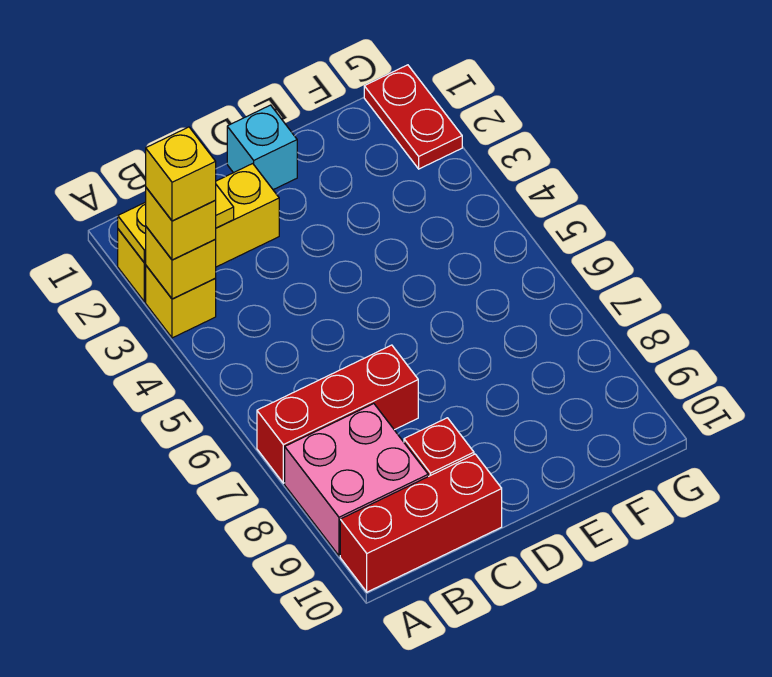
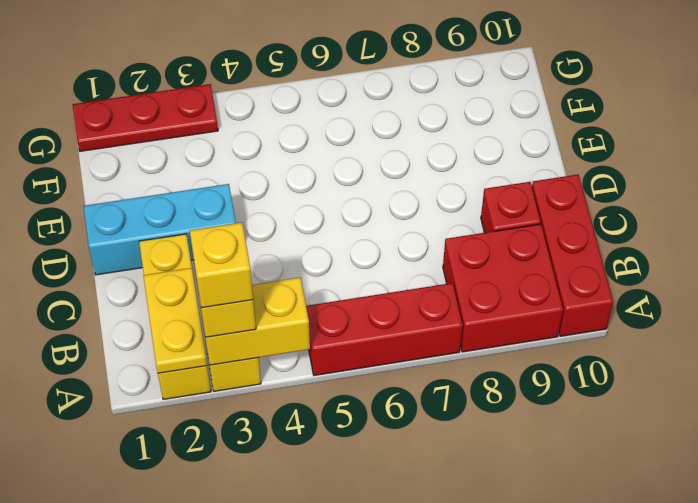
yellow 1x1 brick [145,227,216,299] -> yellow 1x2 brick [200,277,310,365]
red 1x3 brick [257,345,418,483] -> red 1x3 brick turned to [306,283,463,375]
pink 2x2 brick [285,404,428,556] -> red 2x2 brick [443,224,563,352]
cyan 1x1 brick [227,105,297,190] -> cyan 1x3 brick [84,184,236,275]
red 1x2 plate [364,65,462,169] -> red 1x3 plate [73,84,218,151]

